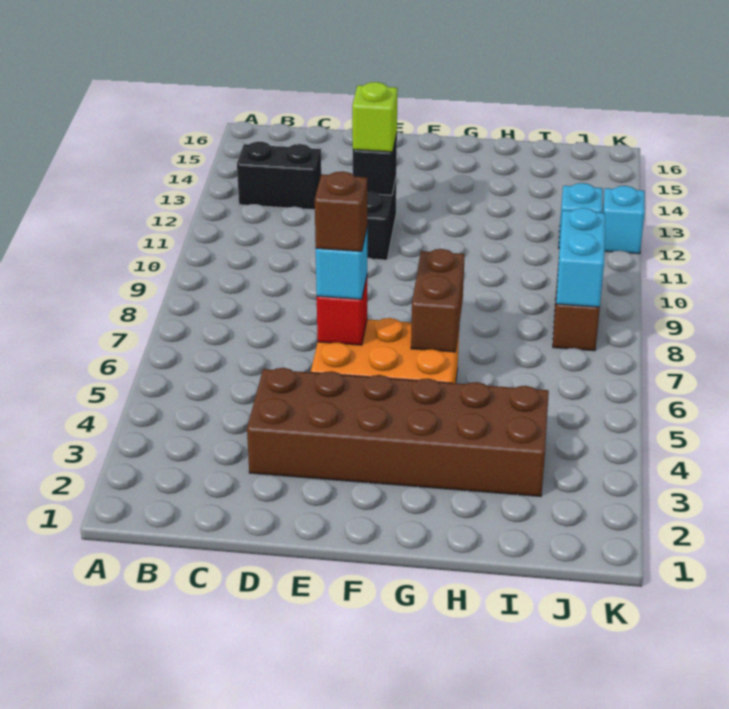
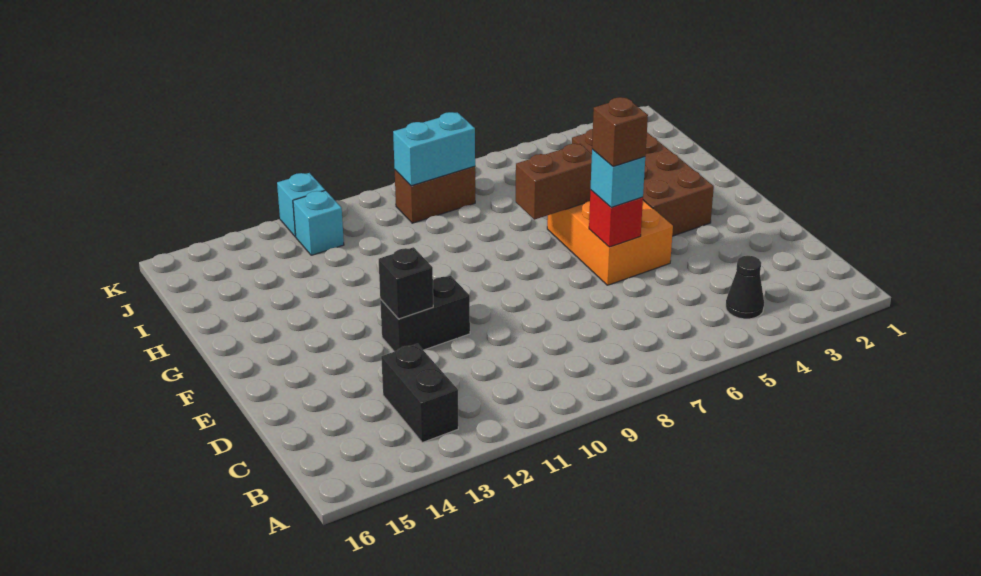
none -> black 1x1 cone [726,256,764,319]
brown 2x6 brick [247,368,549,497] -> brown 2x4 brick [572,129,714,236]
lime 1x1 brick [352,82,398,152] -> none

